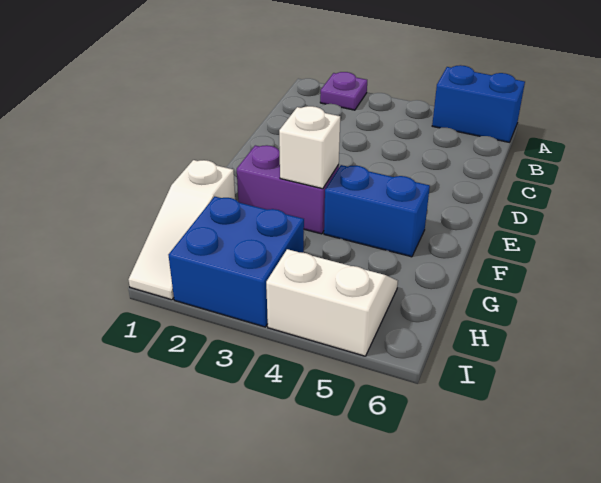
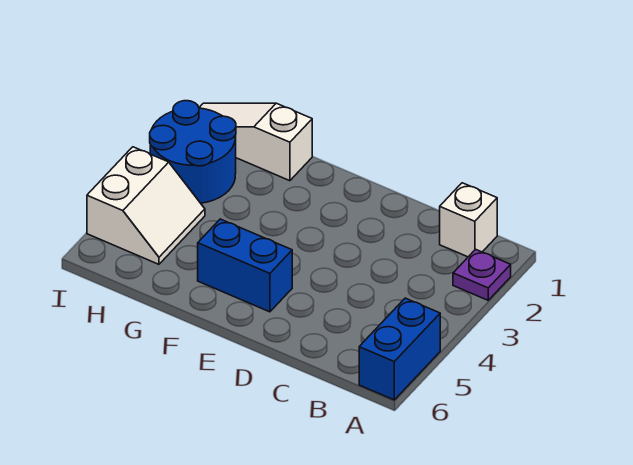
purple 1x2 brick [237,145,339,234] -> none
white 1x1 brick [279,106,340,189] -> white 1x1 brick moved to [440,183,497,257]
blue 1x2 brick [324,165,430,257] -> blue 1x2 brick turned to [198,219,292,312]
blue 2x2 brick [169,197,304,327] -> blue 2x2 round brick [150,101,236,203]

